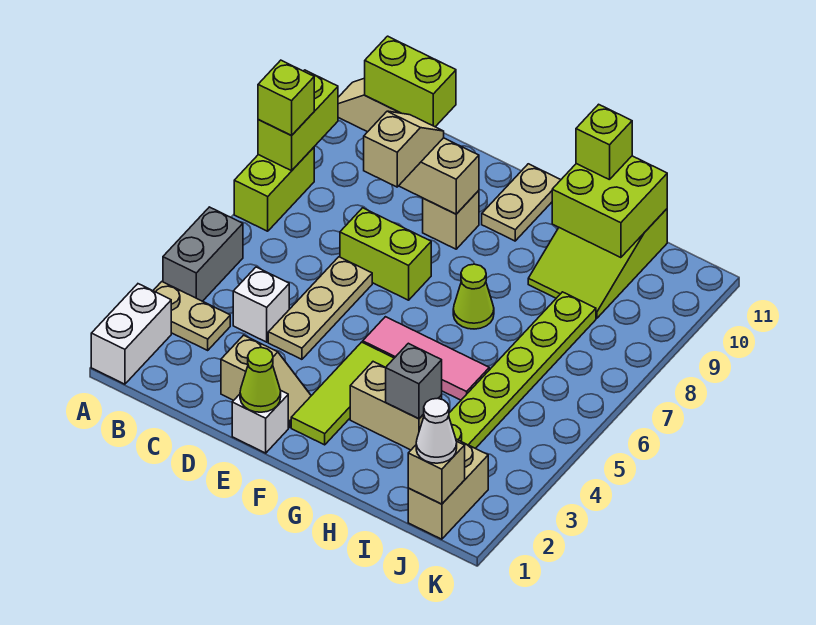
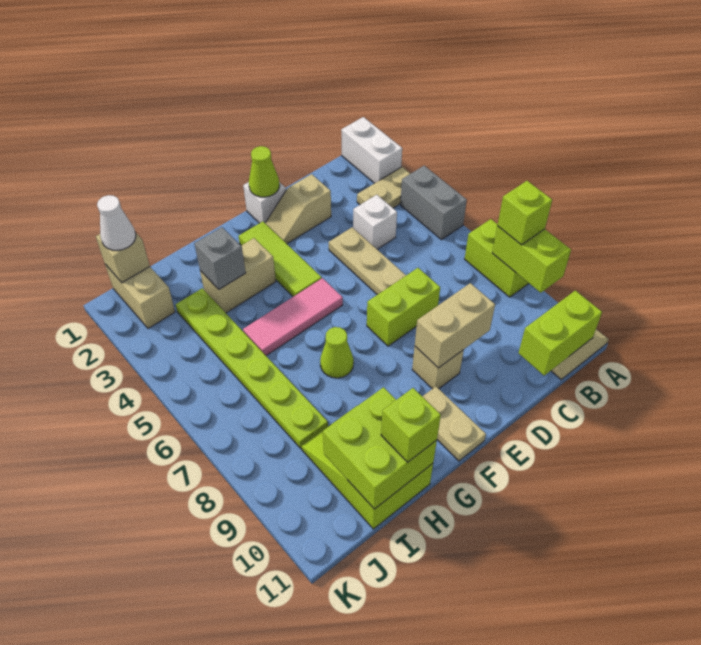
tan 1x2 slope [364,111,444,187] -> none

